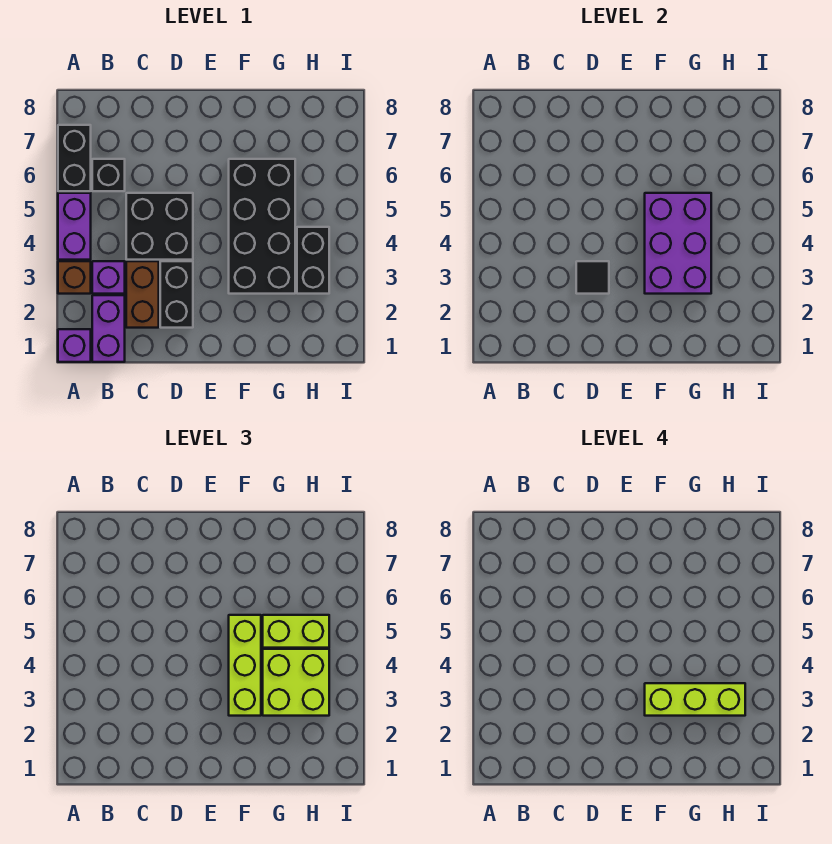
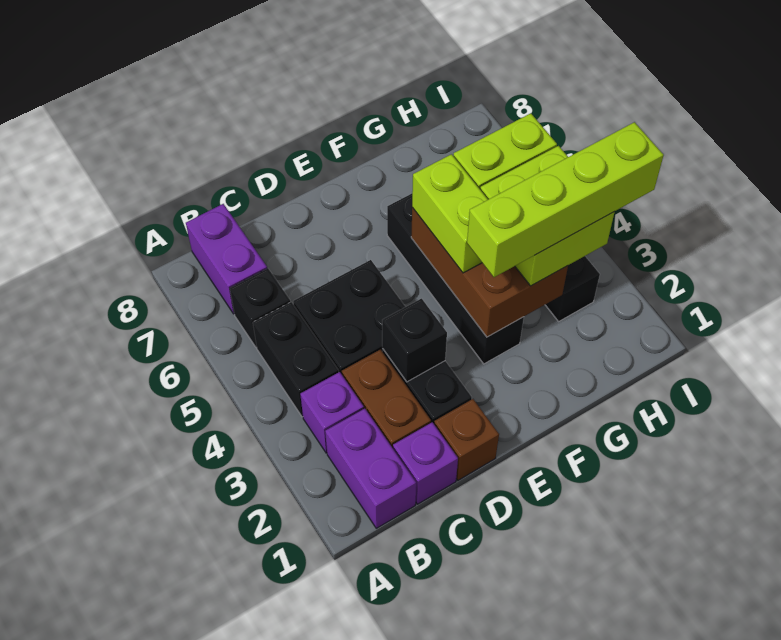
purple 1x1 brick [58,329,91,362] -> purple 1x1 brick moved to [393,422,458,504]
brown 1x1 brick [58,261,91,294] -> brown 1x1 brick moved to [434,399,499,480]
purple 1x2 brick [58,193,91,260] -> purple 1x2 brick moved to [186,204,267,314]
black 1x2 brick [58,125,91,191] -> black 1x2 brick moved to [253,302,339,417]
black 1x1 tile [576,261,609,294] -> black 1x1 brick [382,299,447,382]
black 2x4 brick [229,159,295,294] -> black 1x4 brick [387,194,524,364]
purple 2x3 brick [645,193,711,294] -> brown 2x3 brick [411,208,568,337]
lime 1x3 brick [229,615,261,716] -> lime 1x2 brick [412,154,488,273]
lime 1x3 brick [645,683,745,716] -> lime 1x4 brick [467,122,664,277]

